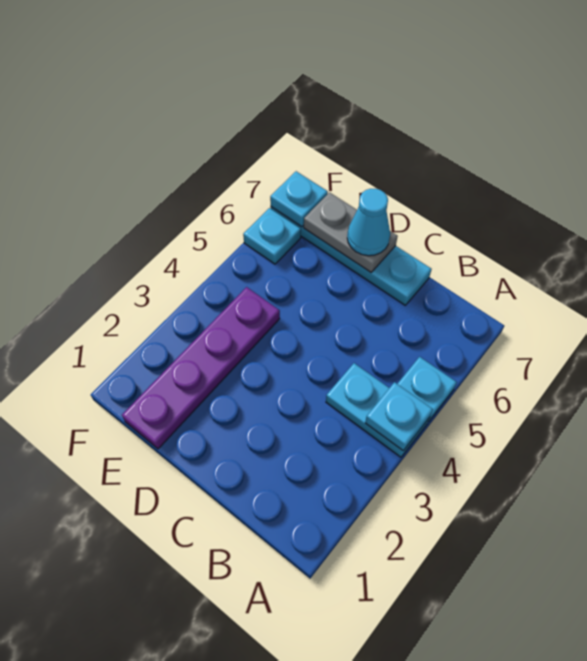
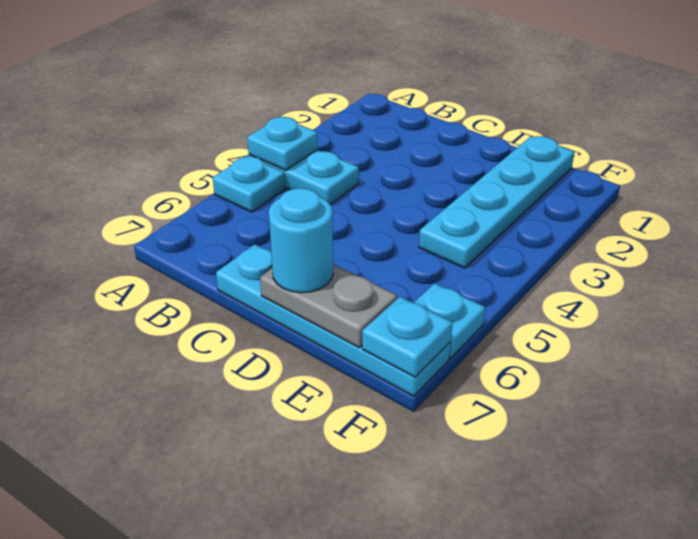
cyan 1x1 cone [347,189,390,256] -> cyan 1x1 round brick [269,188,333,293]
purple 1x4 plate [122,287,280,449] -> cyan 1x4 plate [419,136,574,268]

